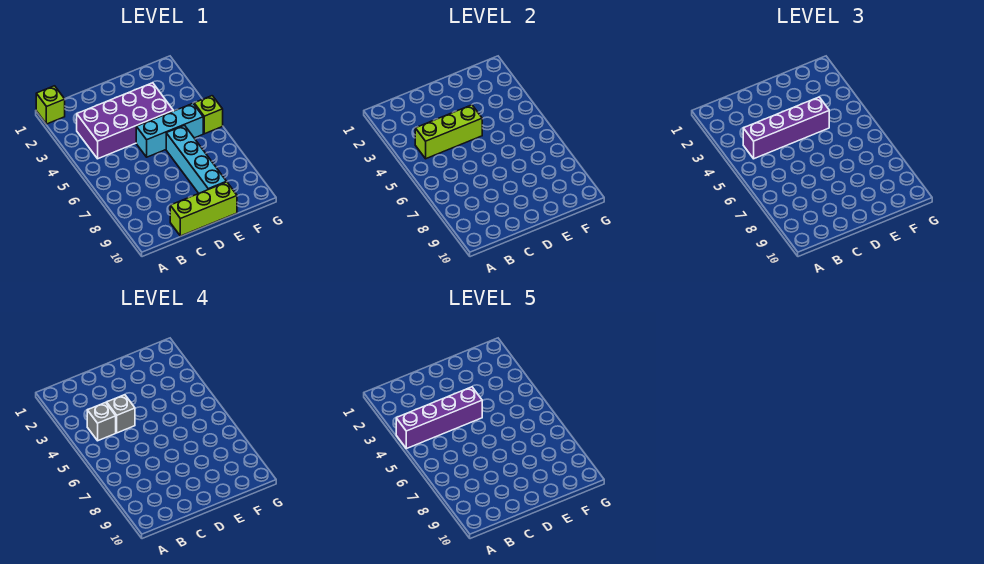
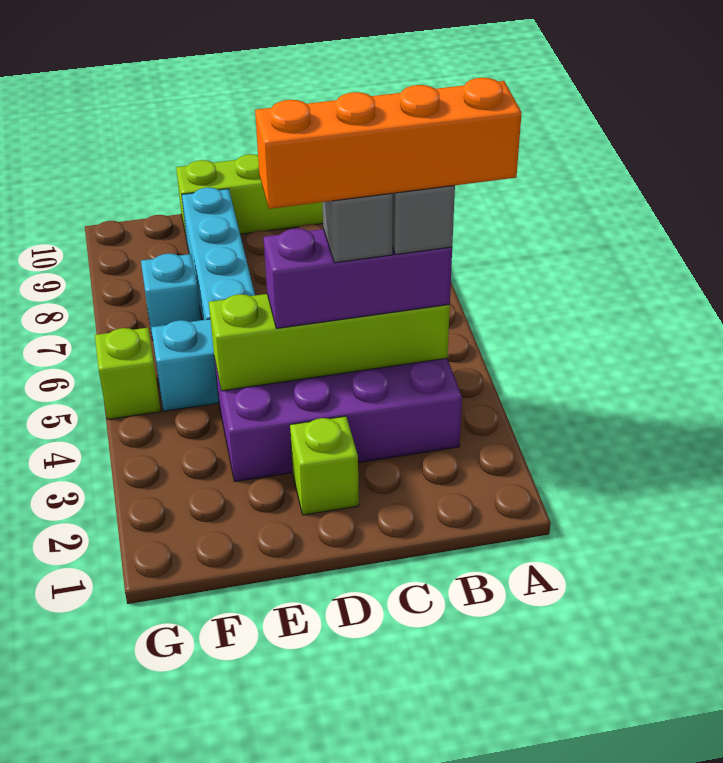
lime 1x1 brick [36,86,65,124] -> lime 1x1 brick moved to [290,416,359,515]
purple 1x4 brick [396,387,482,449] -> orange 1x4 brick [255,78,522,209]
lime 1x3 brick [415,105,482,159] -> lime 1x4 brick [209,294,450,391]
purple 1x4 brick [743,97,829,159] -> purple 1x3 brick [263,228,452,328]
none -> cyan 1x1 brick [141,254,201,340]

